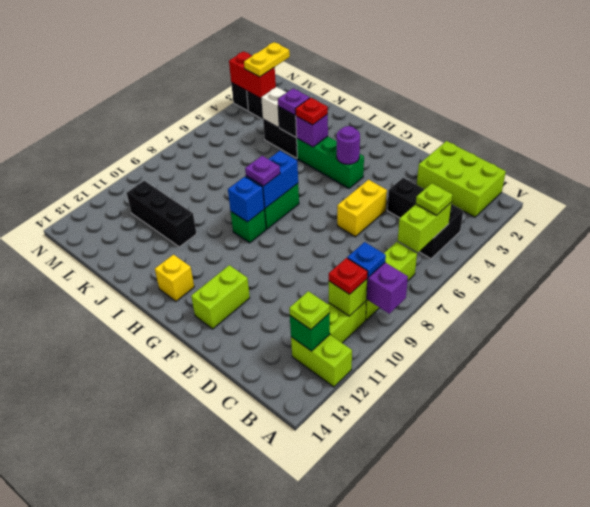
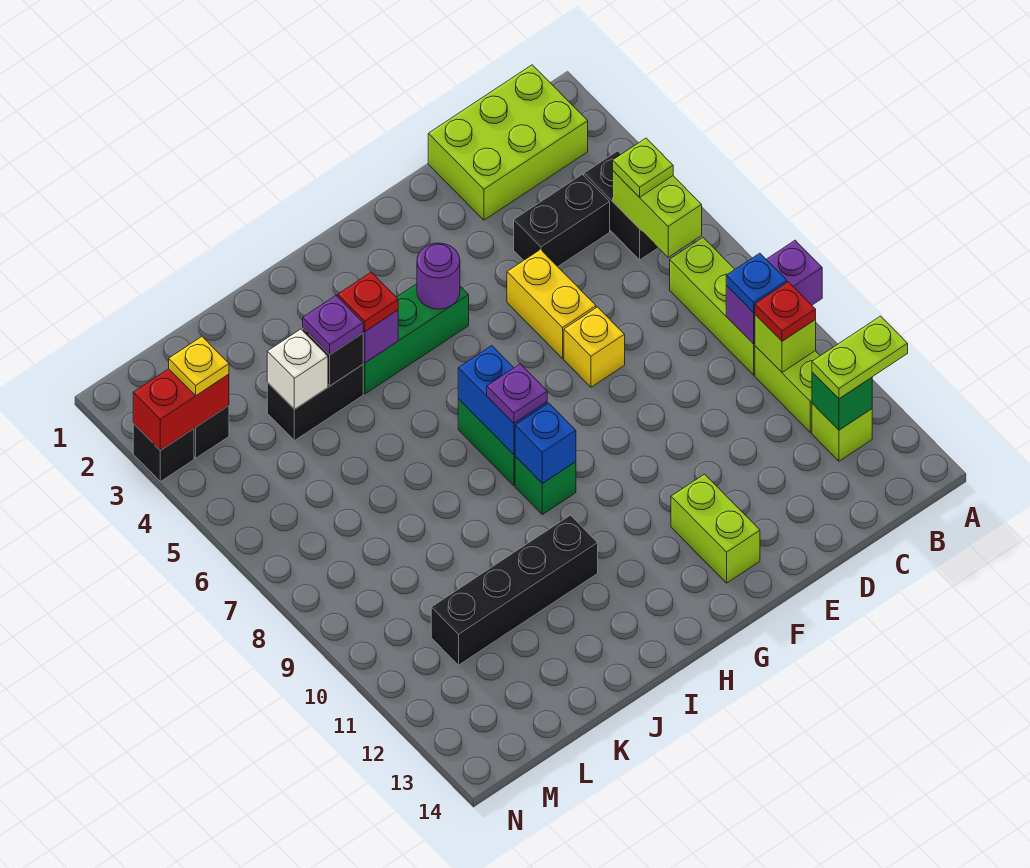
lime 1x2 brick [291,335,352,387] -> lime 1x1 brick [812,403,872,461]
lime 1x1 plate [289,291,330,330] -> lime 1x2 plate [812,316,908,399]
yellow 1x1 brick [155,255,194,301] -> yellow 1x1 brick moved to [564,307,625,387]
black 1x3 brick [127,181,197,247] -> black 1x4 brick [431,515,598,665]
yellow 1x2 plate [244,42,290,77] -> yellow 1x1 plate [169,337,229,395]

